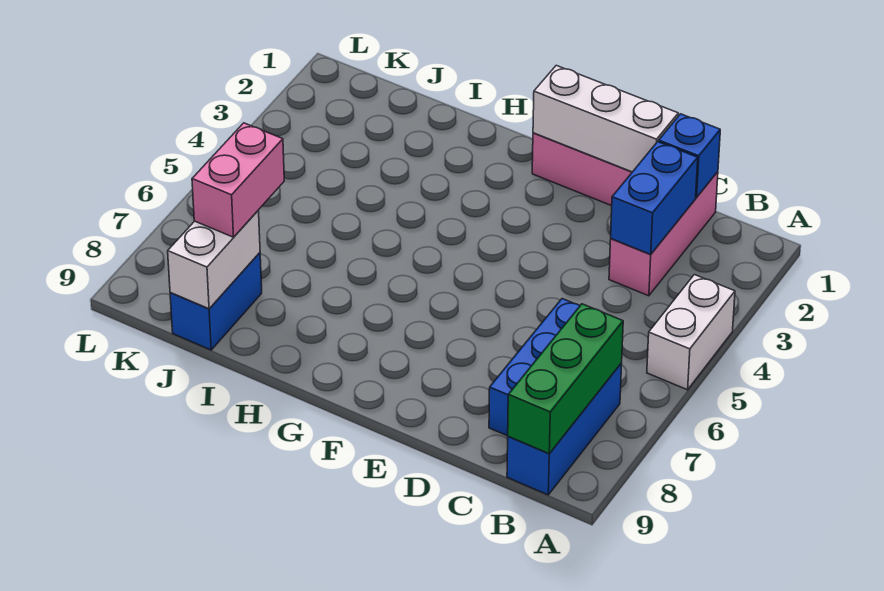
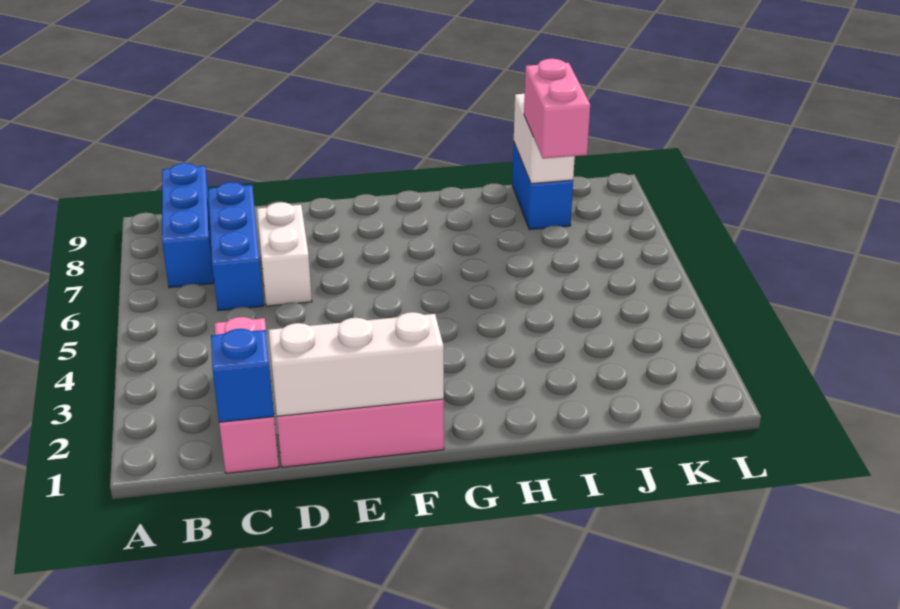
white 1x2 brick [647,275,735,390] -> white 1x2 brick moved to [257,202,312,306]
green 1x3 brick [508,304,623,454] -> none
blue 1x2 brick [611,142,698,255] -> none

